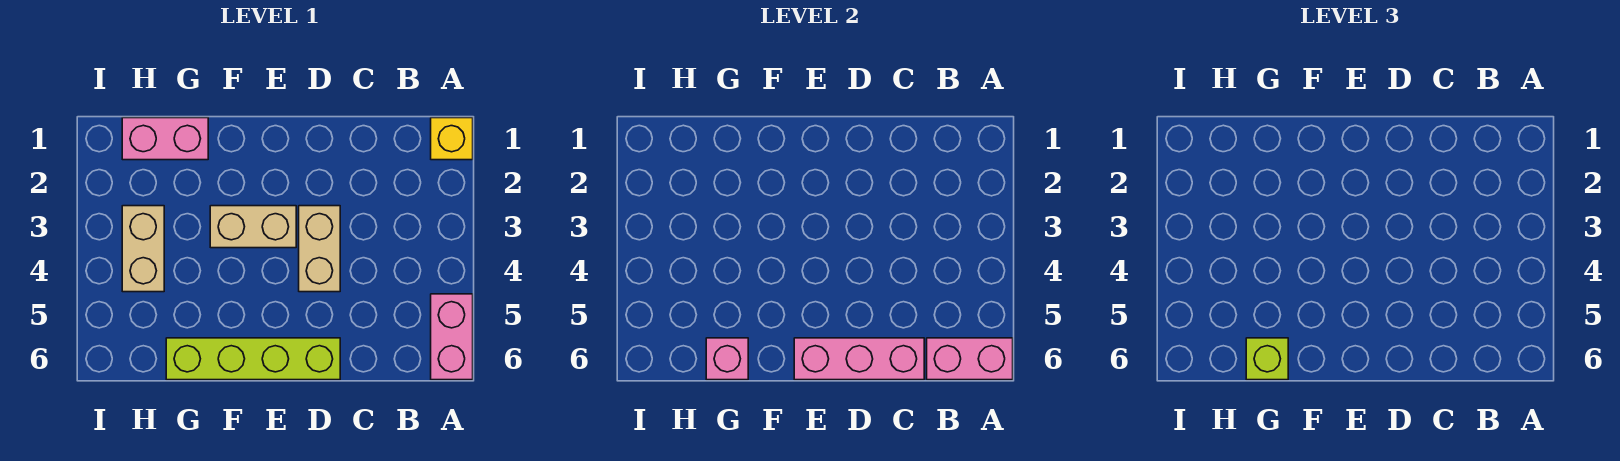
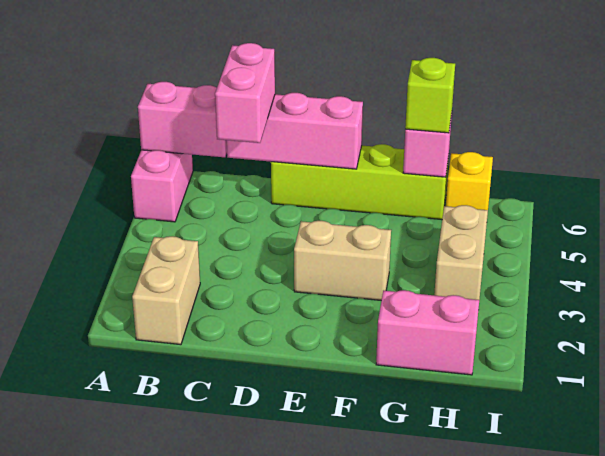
yellow 1x1 brick [431,118,473,160] -> yellow 1x1 brick moved to [446,152,493,210]
none -> pink 1x2 brick [215,43,275,143]
tan 1x2 brick [299,206,340,292] -> tan 1x2 brick moved to [132,236,200,345]

